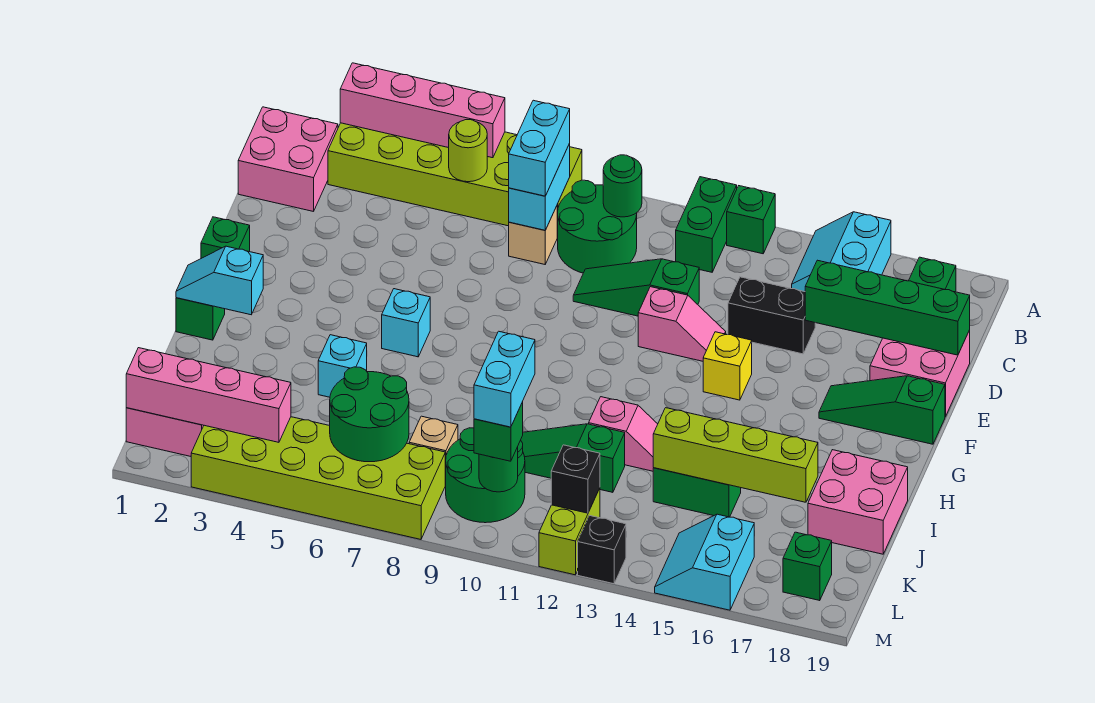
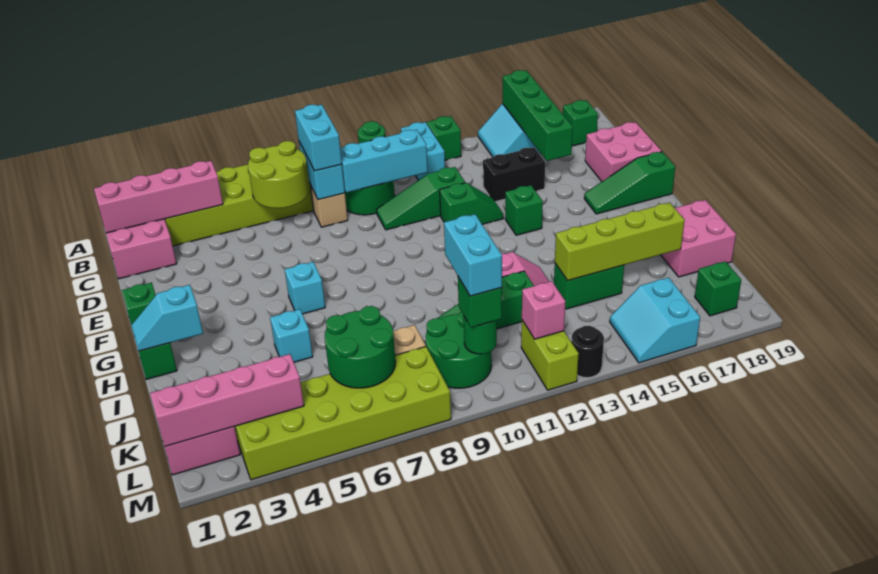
pink 1x4 brick [340,63,505,158] -> pink 1x4 brick moved to [94,161,223,233]
green 1x2 brick [676,177,737,272] -> cyan 1x2 brick [401,122,445,180]
lime 1x1 round brick [449,120,487,182] -> lime 2x2 round brick [248,141,310,208]
none -> cyan 1x3 brick [340,130,428,193]
green 1x4 brick [805,260,970,355] -> green 1x4 brick turned to [503,70,573,161]
pink 1x2 slope [638,287,726,361] -> green 1x2 slope [440,183,503,224]
yellow 1x1 brick [703,332,752,400] -> green 1x1 brick [505,185,543,235]
black 1x1 brick [551,445,600,513] -> pink 1x1 brick [522,281,565,339]
black 1x1 brick [578,516,626,584] -> black 1x1 round brick [571,326,604,378]

